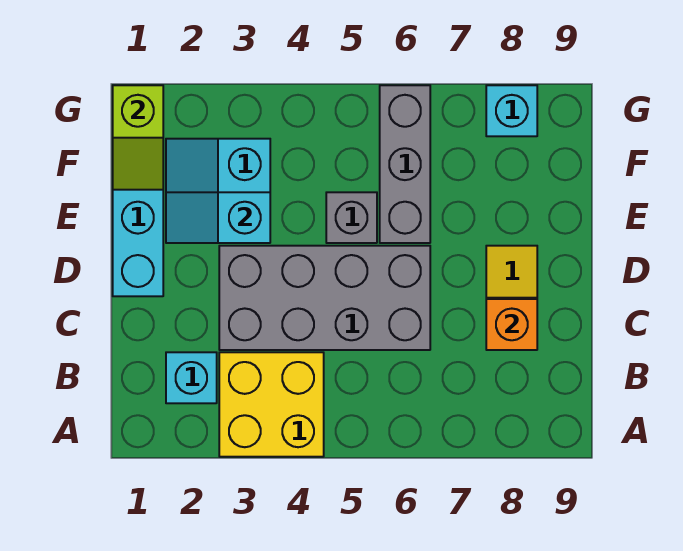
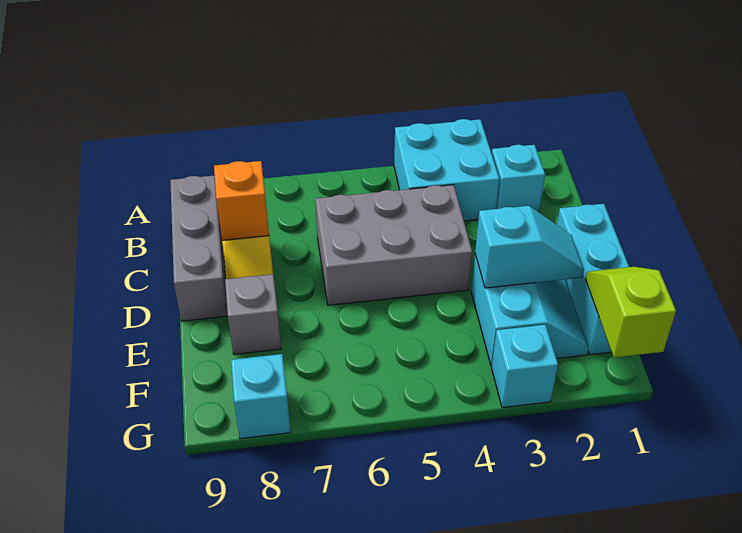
yellow 2x2 brick [219,352,324,457] -> cyan 2x2 brick [394,119,499,221]
grey 2x4 brick [219,246,430,350] -> grey 2x3 brick [316,185,472,305]
grey 1x1 brick [326,192,377,243] -> grey 1x1 brick moved to [225,274,281,354]
grey 1x3 brick [380,85,430,243] -> grey 1x3 brick moved to [170,175,228,321]
none -> cyan 1x1 brick [492,325,558,408]

